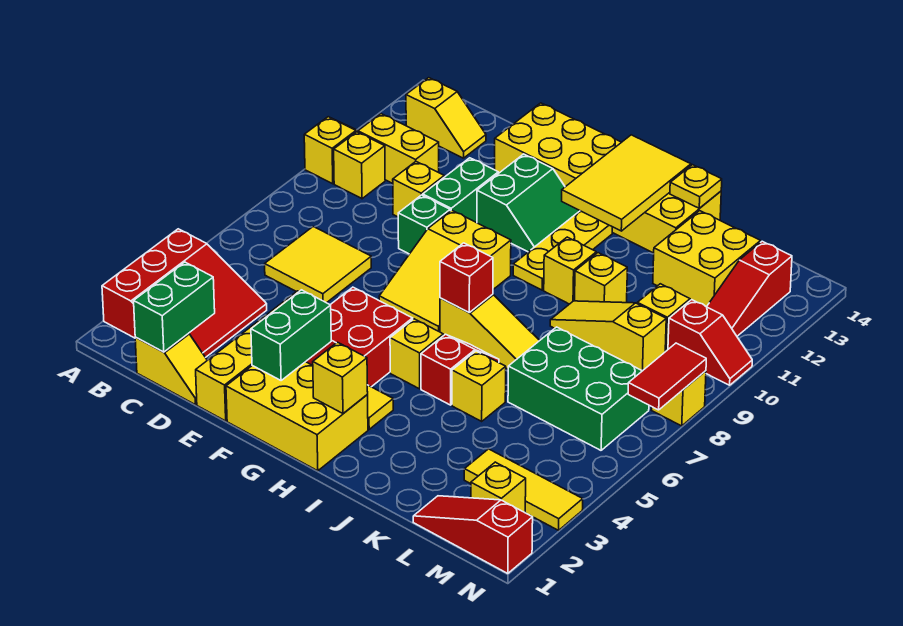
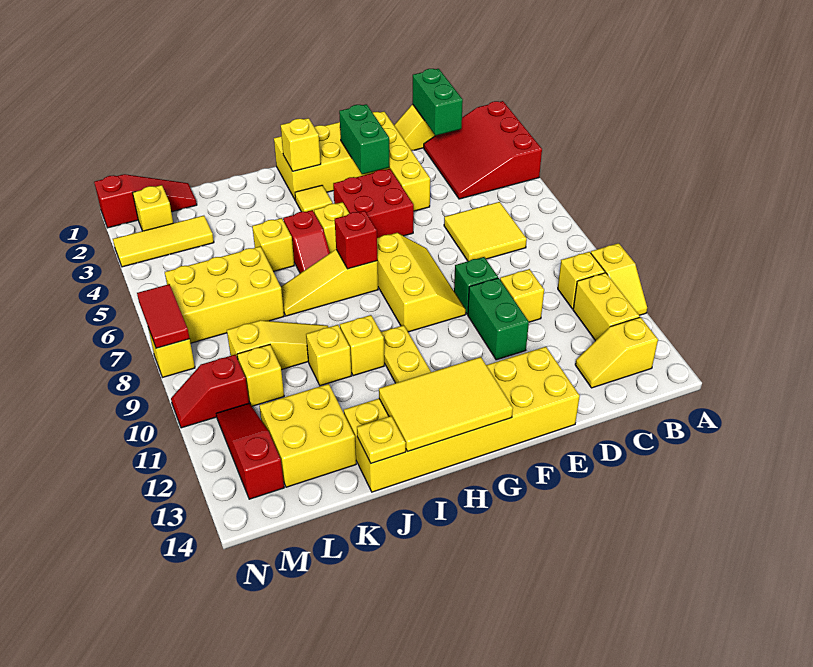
yellow 1x2 brick [358,114,439,183] -> yellow 1x2 brick turned to [573,273,640,341]
yellow 2x3 slope [379,210,511,332] -> yellow 2x3 slope turned to [377,233,466,332]
green 2x2 slope [477,154,580,252] -> none
yellow 2x3 tile [562,135,691,231] -> yellow 2x3 tile turned to [379,357,513,451]
green 2x3 brick [508,327,649,450] -> yellow 2x3 brick [165,246,284,343]

